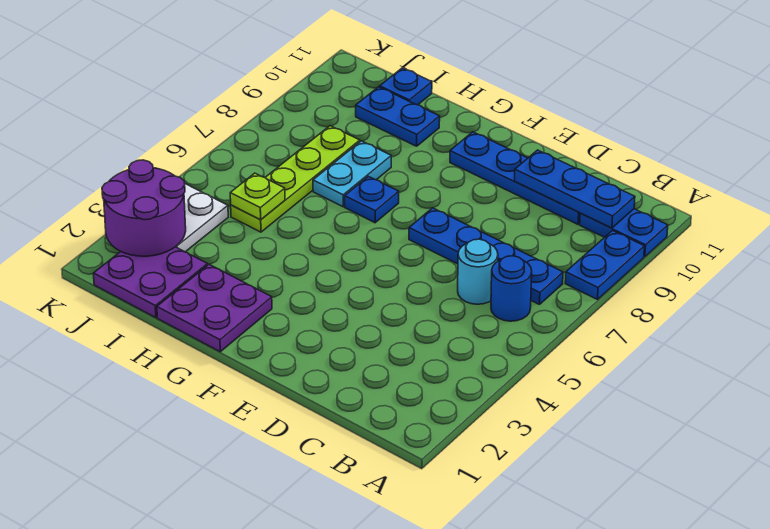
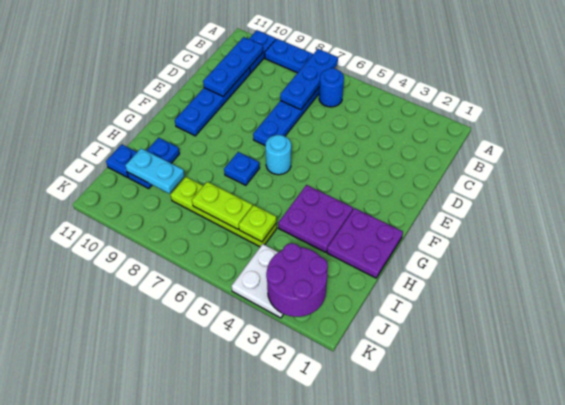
none -> blue 1x3 plate [280,49,338,110]
cyan 1x1 round brick [458,239,498,304] -> cyan 1x1 round brick moved to [265,135,291,175]
cyan 1x2 plate [313,141,391,207] -> cyan 1x2 plate moved to [125,148,185,193]
purple 2x2 plate [94,247,207,318] -> purple 2x2 plate moved to [278,185,353,252]
none -> lime 1x2 plate [192,182,252,229]

